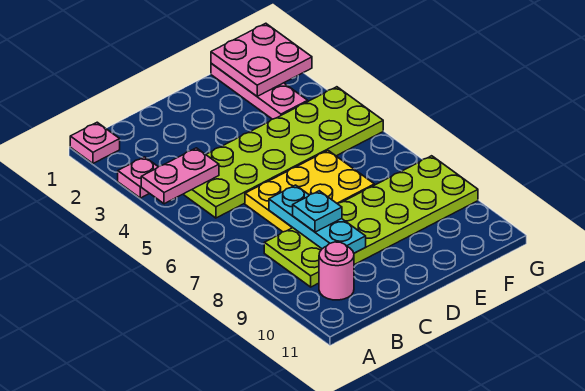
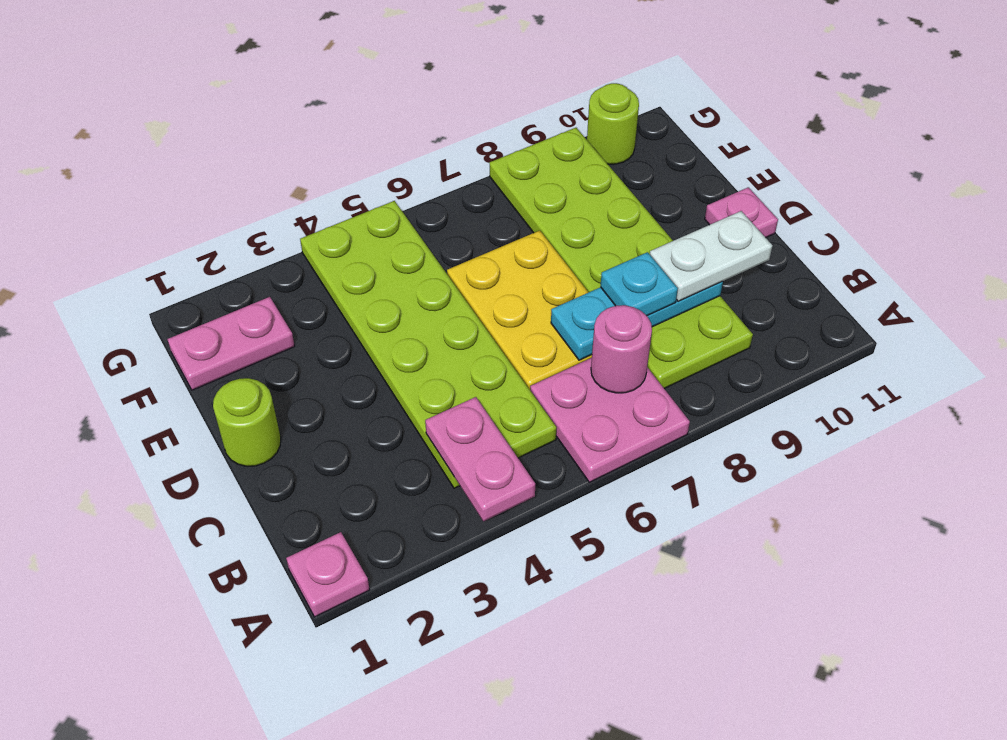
pink 1x1 plate [118,157,158,198] -> pink 1x1 plate moved to [705,187,778,238]
pink 1x1 round brick [319,242,354,300] -> pink 1x1 round brick moved to [591,305,652,393]
none -> white 1x2 plate [650,211,772,302]
none -> lime 1x1 round brick [213,378,281,466]
pink 1x3 plate [211,63,308,119] -> pink 1x2 plate [167,297,295,390]
pink 2x2 plate [211,23,312,96] -> pink 2x2 plate moved to [530,358,690,482]
none -> lime 1x1 round brick [587,83,639,164]

